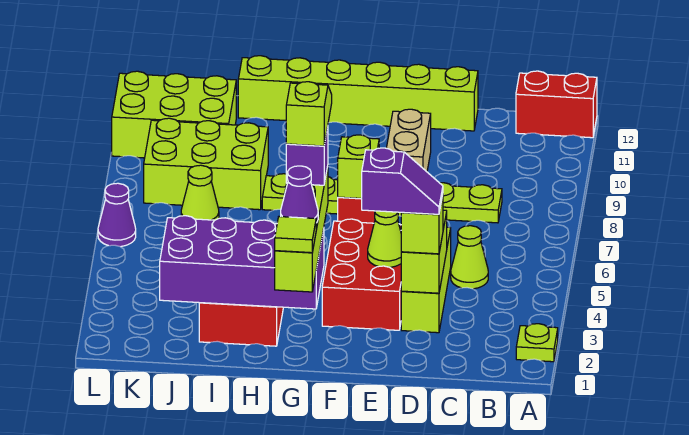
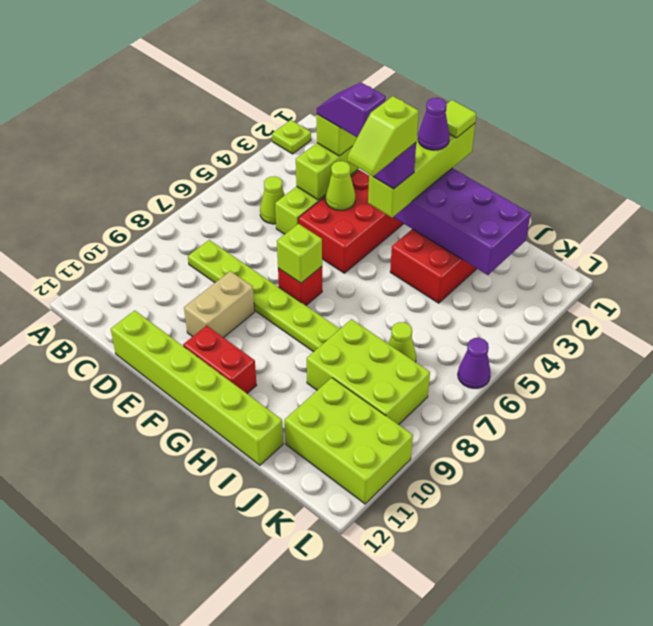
red 1x2 brick [516,71,597,138] -> red 1x2 brick moved to [183,326,257,393]

